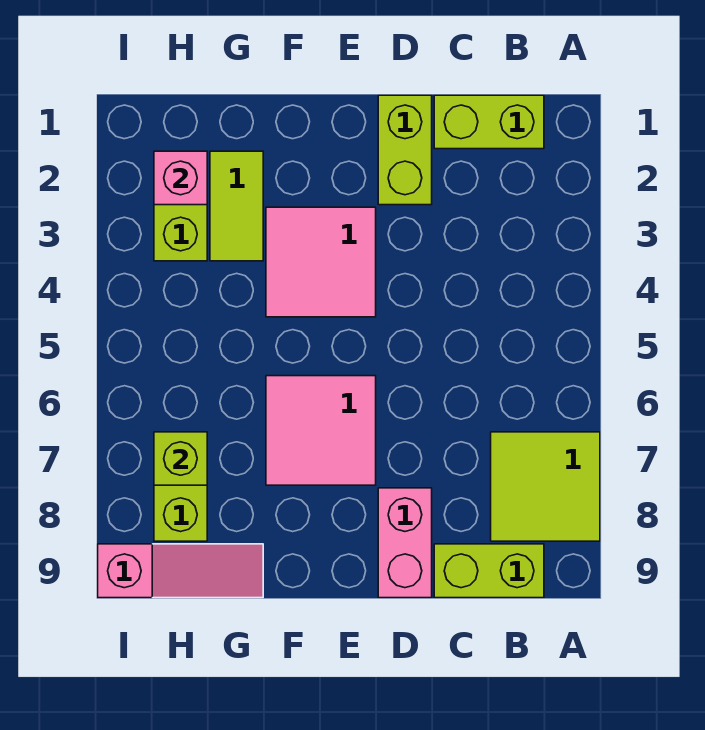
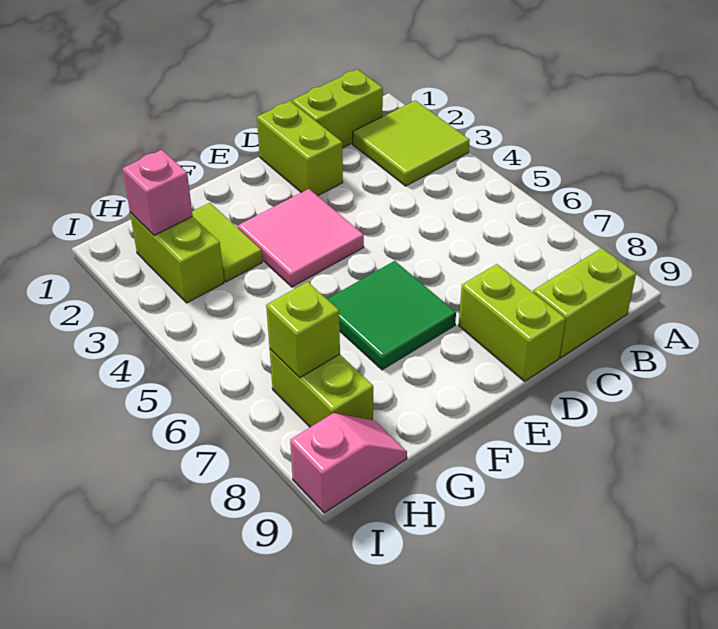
lime 2x2 tile [491,432,600,541] -> lime 2x2 tile moved to [352,100,470,186]
pink 1x2 brick [378,488,432,598] -> lime 1x2 brick [459,264,566,381]
pink 2x2 tile [266,376,376,485] -> green 2x2 tile [327,261,456,370]
pink 1x3 slope [98,544,263,598] -> pink 1x2 slope [290,413,407,513]

